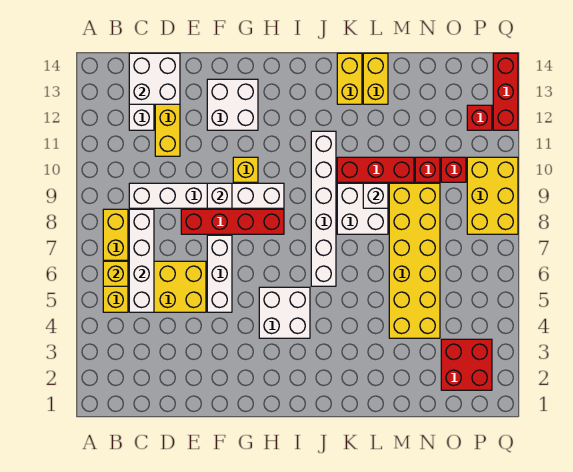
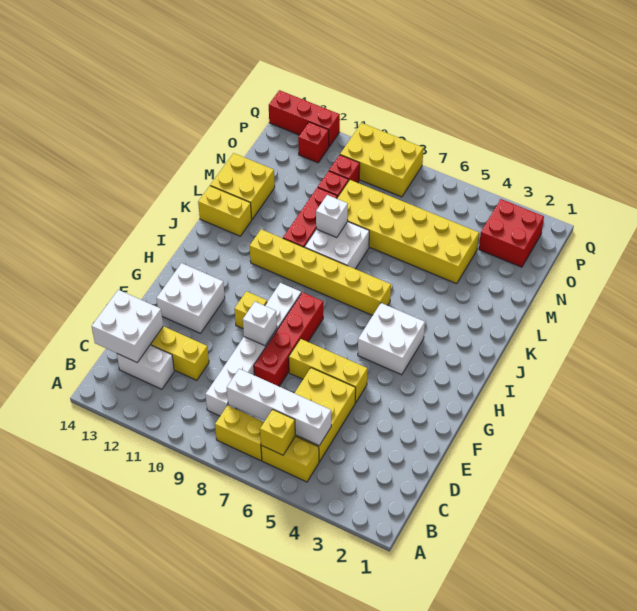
white 1x3 brick [207,235,232,312] -> yellow 1x3 brick [289,339,367,403]
white 1x6 brick [311,131,336,286] -> yellow 1x6 brick [250,229,391,315]
yellow 1x2 brick [363,53,388,104] -> yellow 2x2 brick [210,153,275,219]

